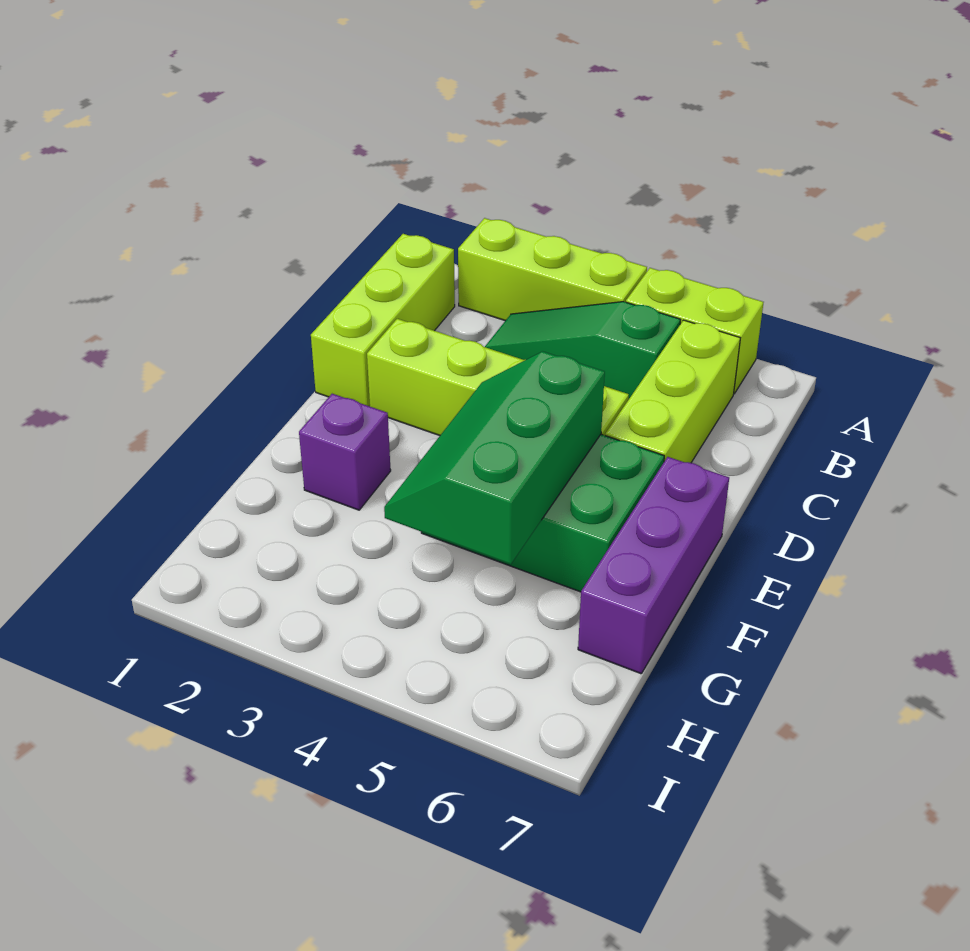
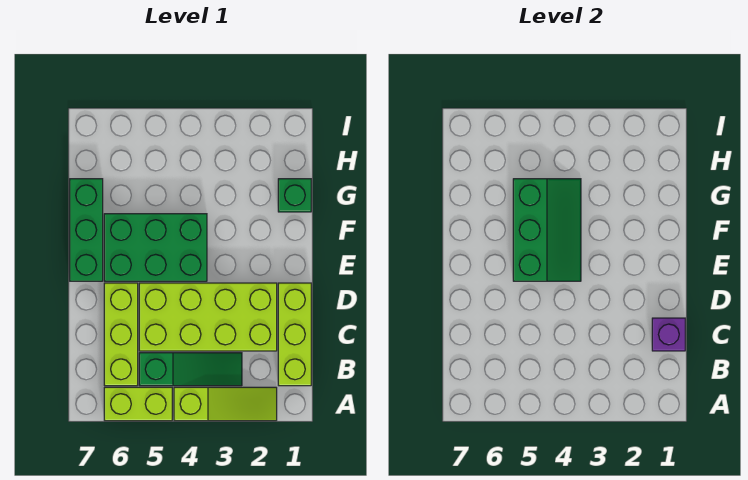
lime 1x3 brick [458,218,647,321] -> lime 1x3 slope [174,387,277,421]
lime 1x4 brick [367,319,629,436] -> lime 2x4 brick [139,283,277,351]
purple 1x3 brick [578,457,729,674] -> green 1x3 brick [70,179,103,281]
purple 1x1 brick [299,394,391,510] -> purple 1x1 brick moved to [652,318,685,351]
none -> green 1x1 brick [278,179,311,212]

